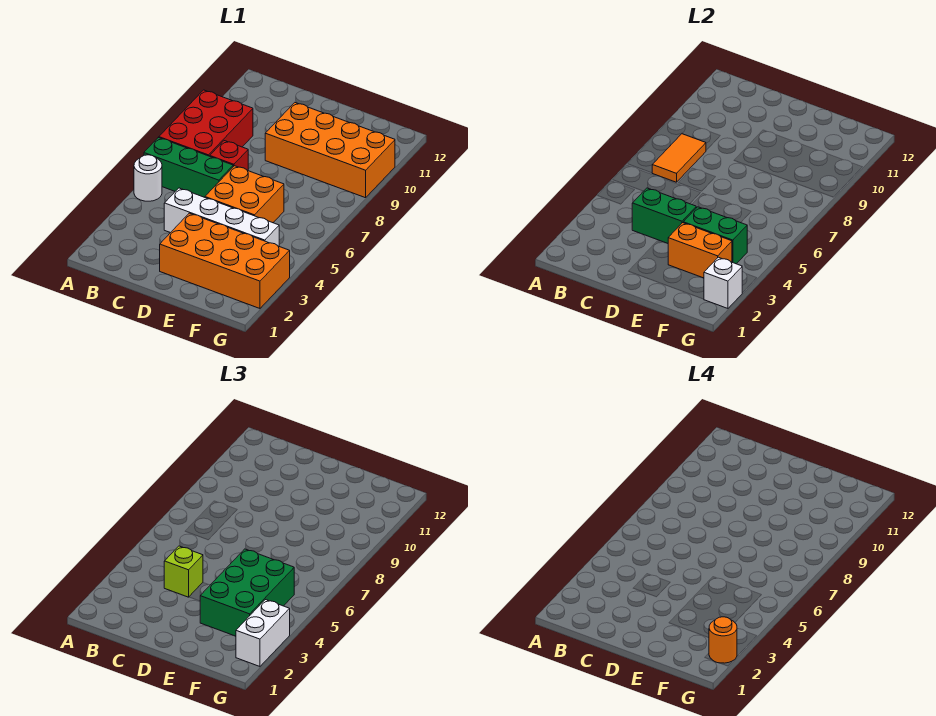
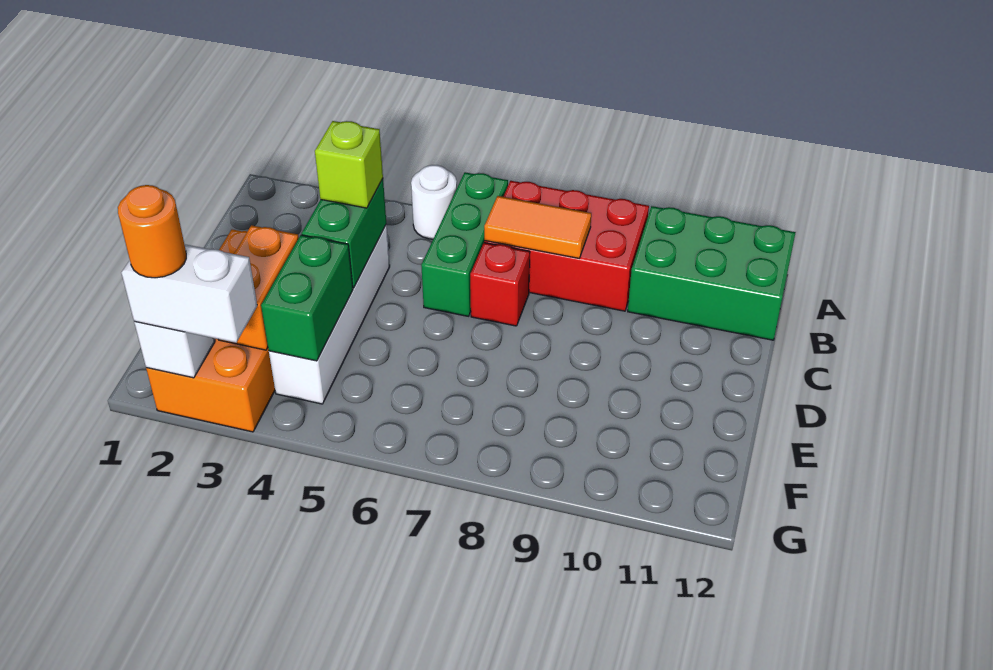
orange 2x2 brick [205,166,284,223] -> none
orange 2x4 brick [265,103,395,198] -> none
green 2x3 brick [200,549,294,636] -> green 2x3 brick moved to [628,206,796,340]

